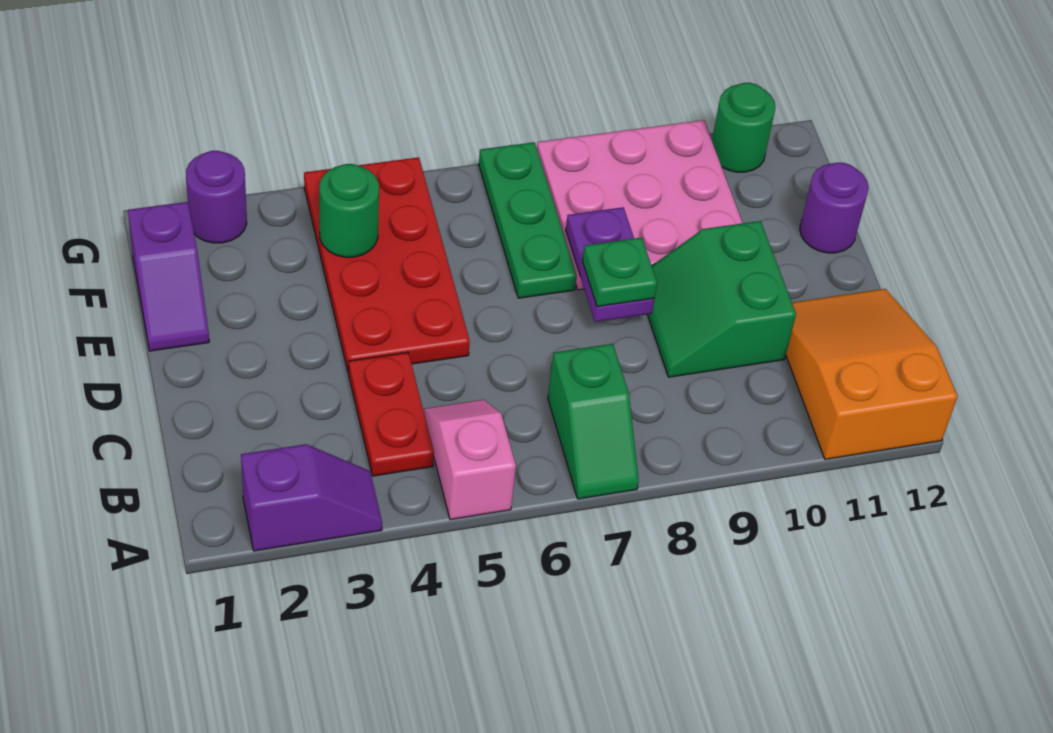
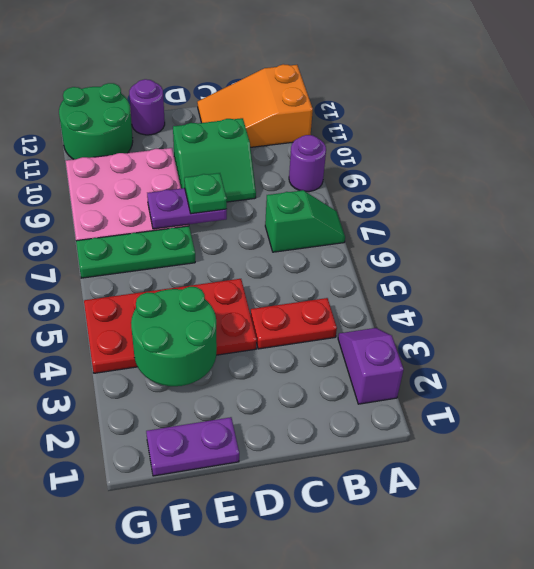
pink 1x2 slope [424,400,516,520] -> none
purple 1x2 slope [128,202,209,351] -> purple 1x2 plate [146,417,239,476]
green 1x1 round brick [320,164,379,257] -> green 2x2 round brick [131,287,217,386]
purple 1x1 round brick [186,151,247,243] -> purple 1x1 round brick moved to [289,135,326,192]
green 1x1 round brick [712,83,776,172] -> green 2x2 round brick [59,83,133,159]

